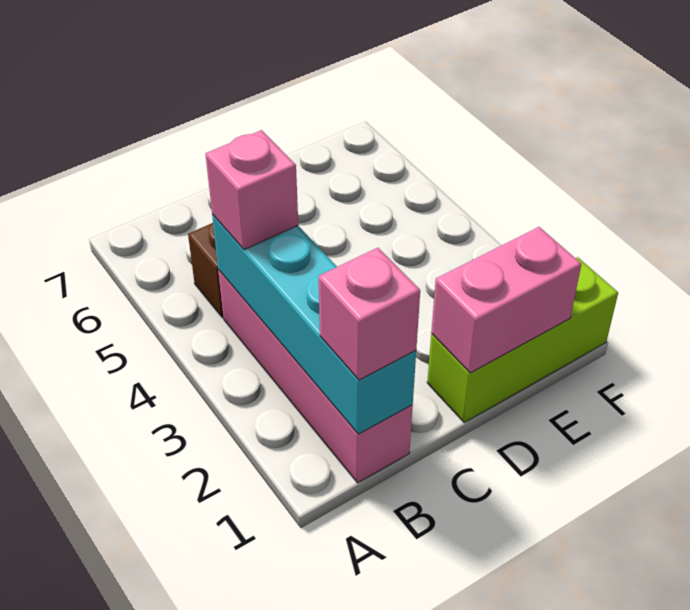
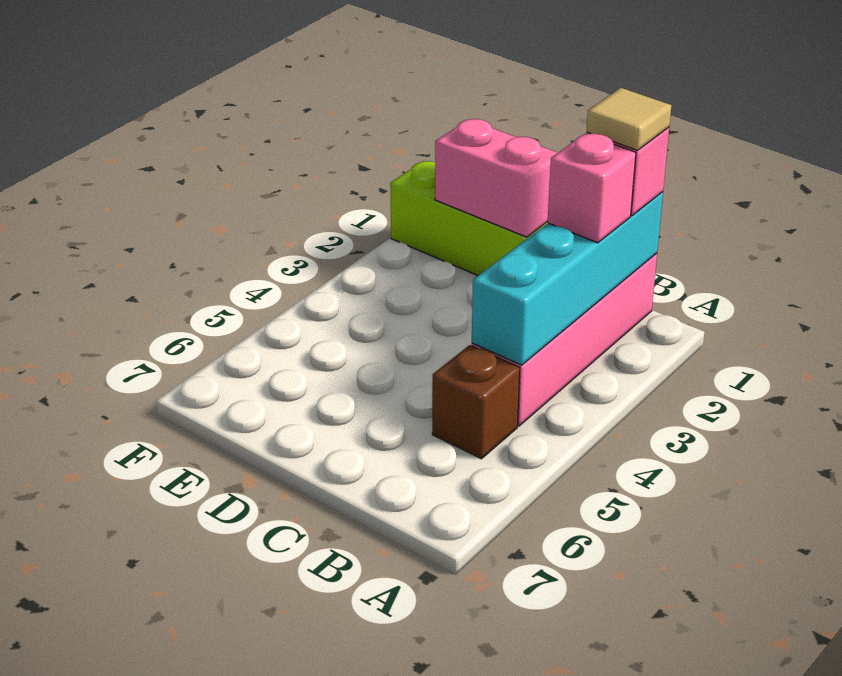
none -> tan 1x1 tile [586,88,672,150]
pink 1x1 brick [205,130,298,250] -> pink 1x1 brick moved to [548,134,636,243]

